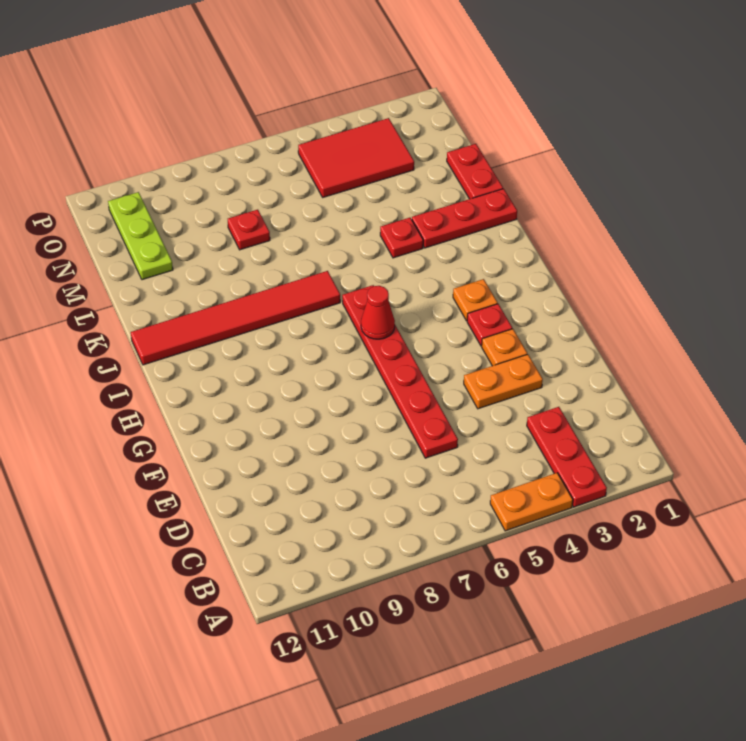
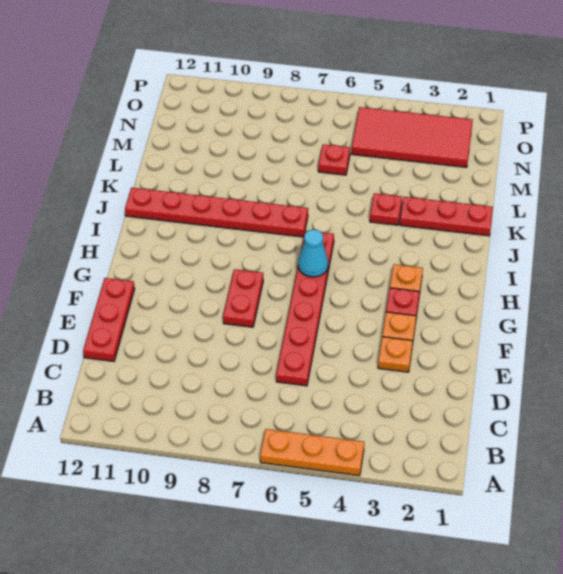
red 1x3 plate [527,407,607,507] -> red 1x3 plate moved to [83,278,135,362]
orange 1x2 plate [490,473,573,531] -> orange 1x3 plate [260,429,364,476]
orange 1x2 plate [464,354,543,409] -> orange 1x1 plate [378,337,413,372]
red 1x1 cone [361,286,395,339] -> cyan 1x1 cone [298,230,328,277]
red 1x6 tile [131,271,340,365] -> red 1x6 plate [125,188,308,237]
red 1x2 plate [447,144,503,199] -> red 1x2 plate moved to [223,269,263,327]
red 1x1 plate [228,210,270,250] -> red 1x1 plate moved to [318,144,350,175]
lime 1x3 plate [108,192,173,280] -> none
red 2x3 tile [298,118,414,197] -> red 2x4 tile [352,107,473,167]

